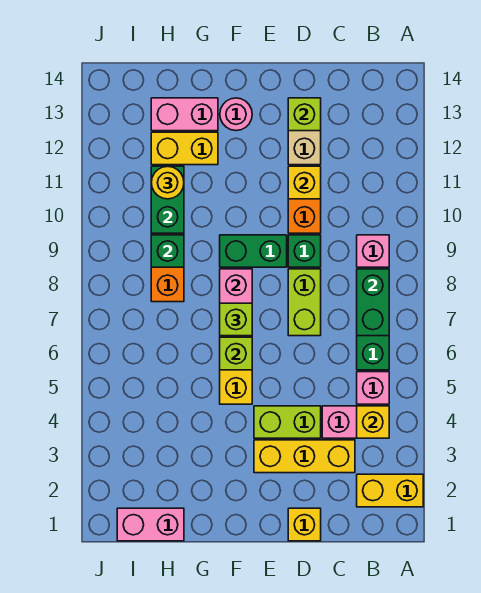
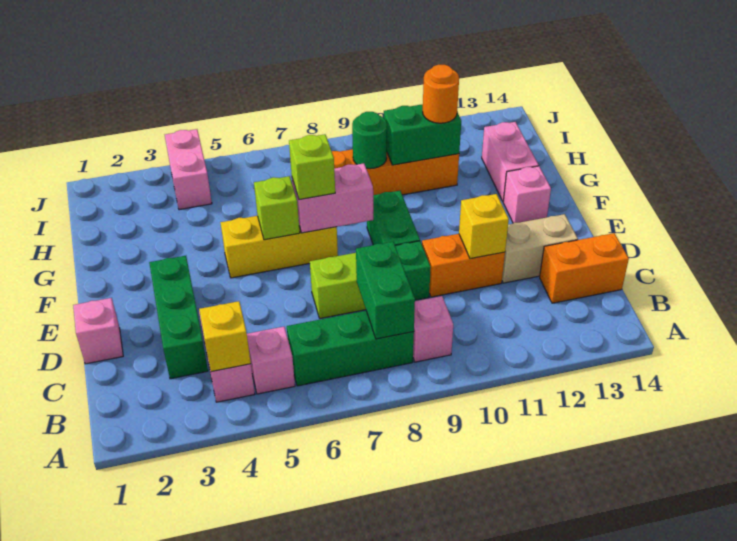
yellow 1x2 brick [357,474,423,507] -> none
green 1x2 brick [357,269,389,336] -> green 1x2 brick turned to [356,242,415,339]
yellow 1x3 brick [254,440,355,473] -> green 1x3 brick [149,256,208,379]
none -> orange 1x2 brick [540,233,629,303]
yellow 1x1 brick [288,508,321,541] -> pink 1x1 brick [73,298,123,364]
lime 1x2 brick [254,406,321,438] -> none
lime 1x1 brick [288,98,321,131] -> none
pink 1x1 round brick [220,98,252,131] -> pink 1x1 brick [503,166,551,223]
yellow 1x2 brick [151,132,218,165] -> none
pink 1x2 brick [117,508,184,541] -> pink 1x2 brick moved to [165,129,212,210]
green 1x1 brick [151,235,184,267] -> green 1x1 round brick [352,112,387,169]
yellow 1x1 round brick [151,166,184,199] -> orange 1x1 round brick [423,65,459,123]

